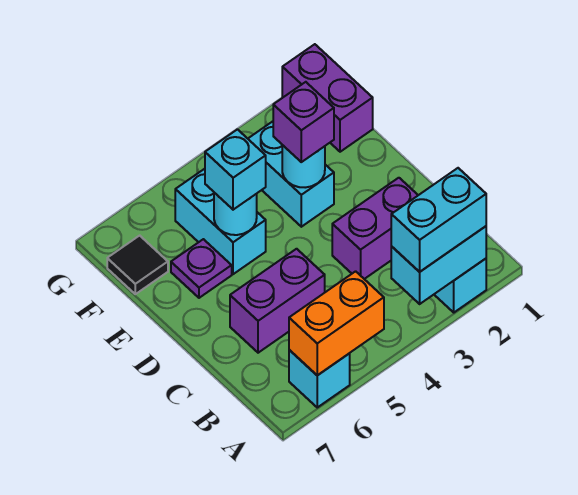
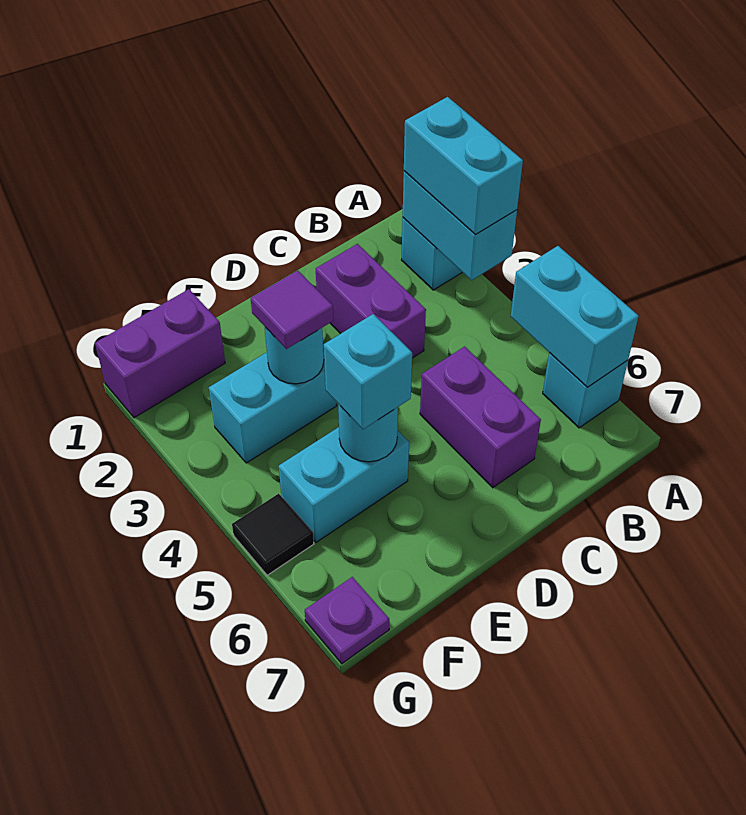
orange 1x2 brick [289,271,384,375] -> cyan 1x2 brick [511,246,639,387]
purple 1x1 brick [273,82,334,162] -> purple 1x1 tile [251,270,334,349]
purple 1x1 plate [171,239,232,298] -> purple 1x1 plate moved to [305,577,389,664]
black 1x1 tile [107,236,168,294] -> black 1x1 tile moved to [232,494,314,575]

